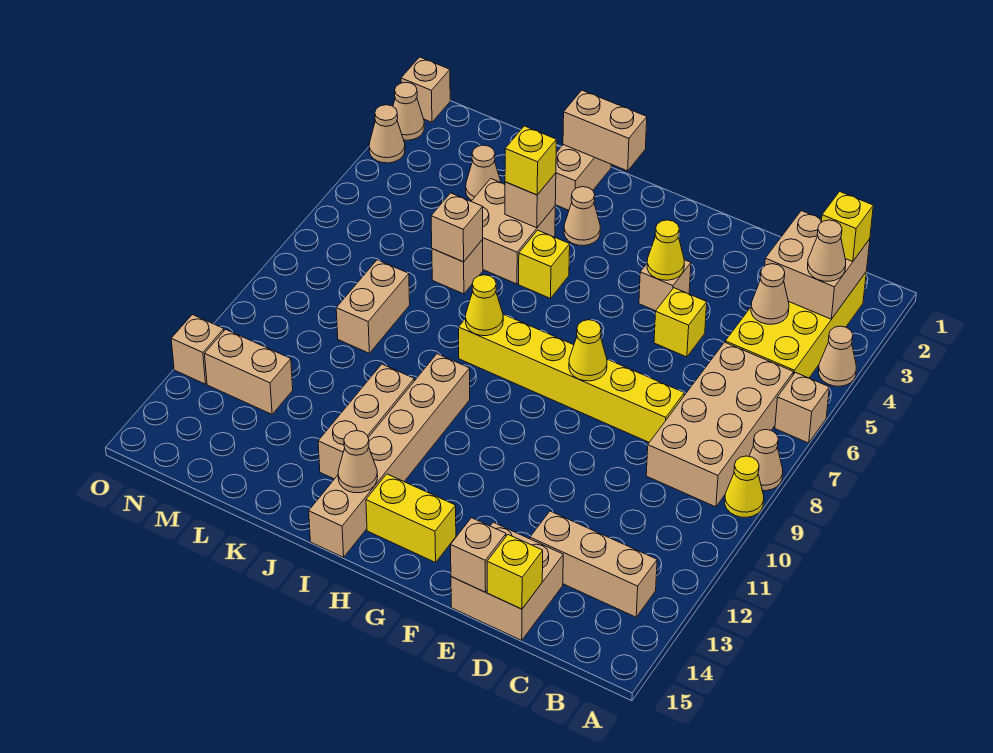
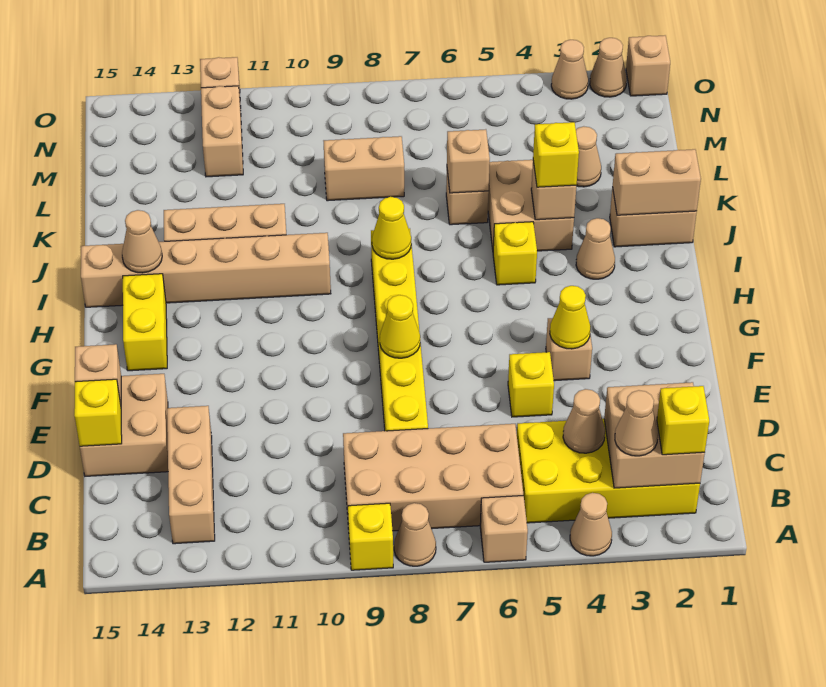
yellow 1x1 cone [725,456,764,517] -> yellow 1x1 brick [348,503,393,570]
tan 1x2 brick [563,90,647,171] -> tan 1x2 brick turned to [613,149,701,215]

